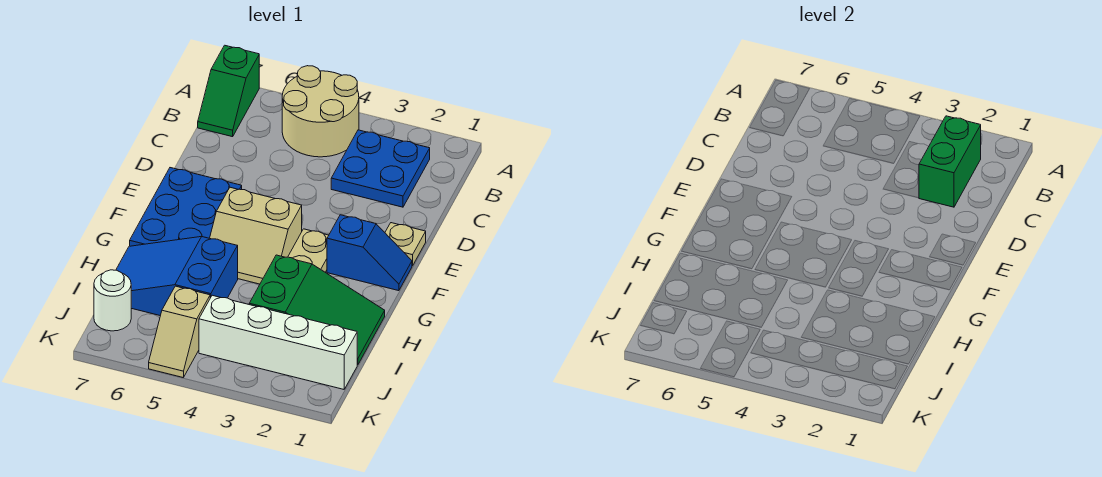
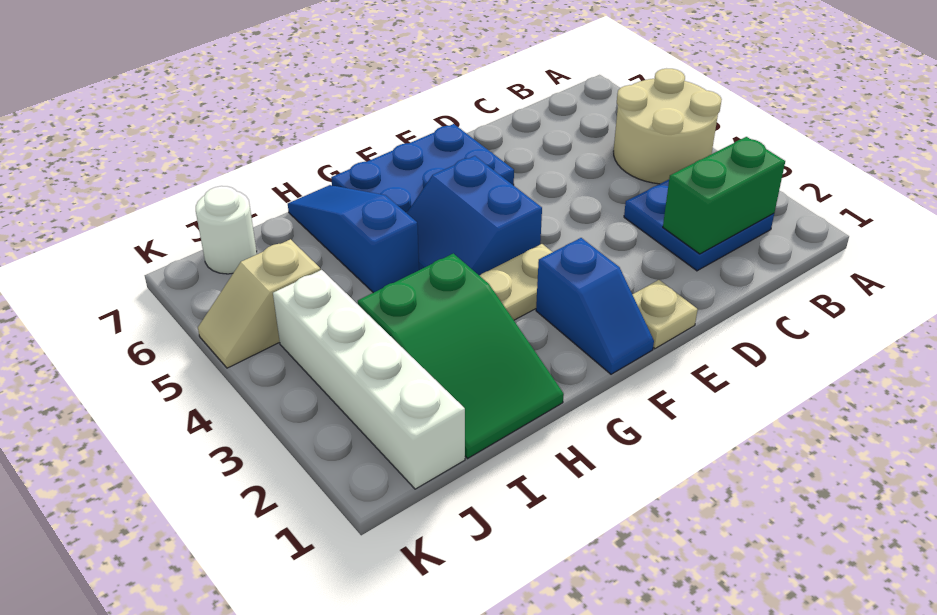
green 1x2 slope [198,45,259,137] -> none
tan 2x2 slope [210,187,302,284] -> blue 2x2 slope [407,156,542,276]
blue 2x3 slope [116,237,238,316] -> blue 1x3 slope [288,185,419,293]

